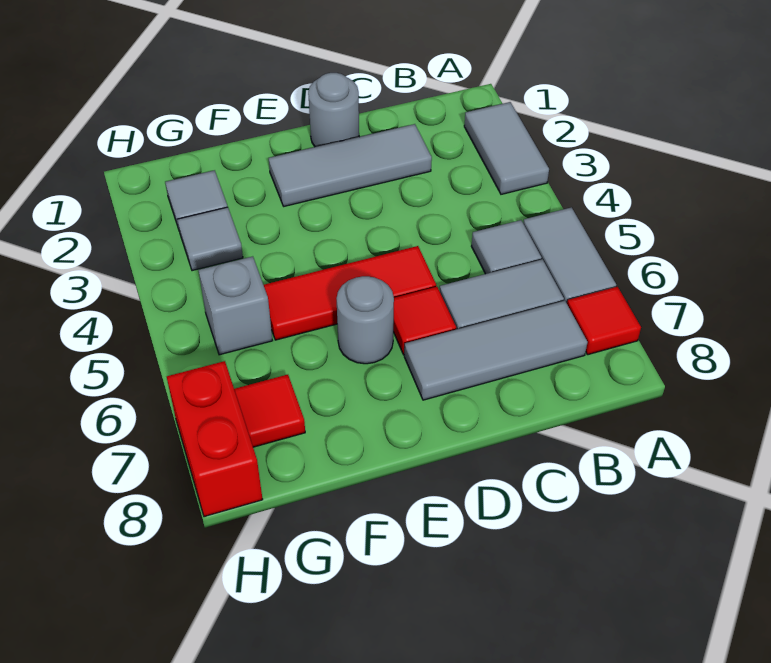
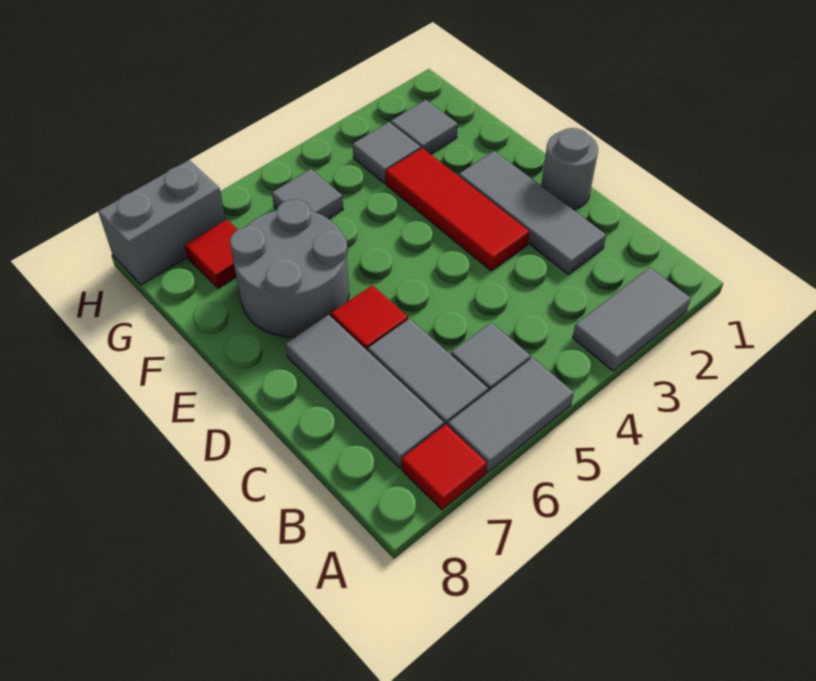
red 1x3 tile [264,246,436,340] -> red 1x3 tile moved to [386,148,529,271]
grey 1x1 round brick [336,276,394,364] -> grey 2x2 round brick [230,199,349,337]
grey 1x1 brick [198,256,273,355] -> grey 1x1 tile [272,169,343,219]
red 1x2 brick [167,361,263,517] -> grey 1x2 brick [98,160,226,285]

